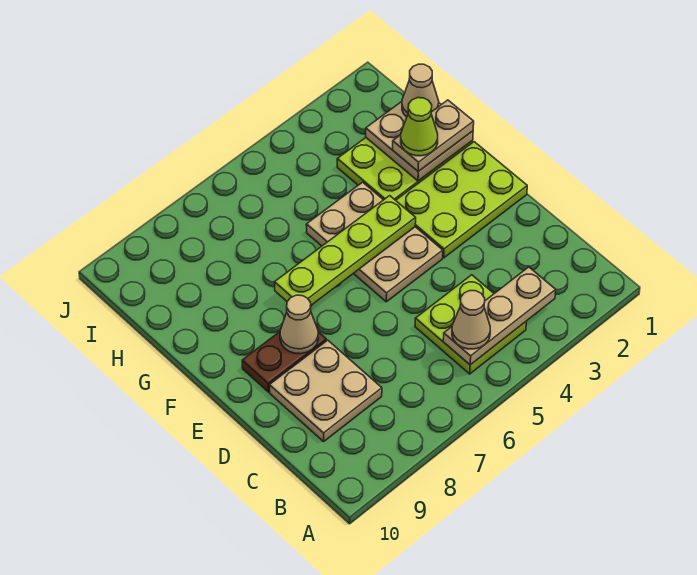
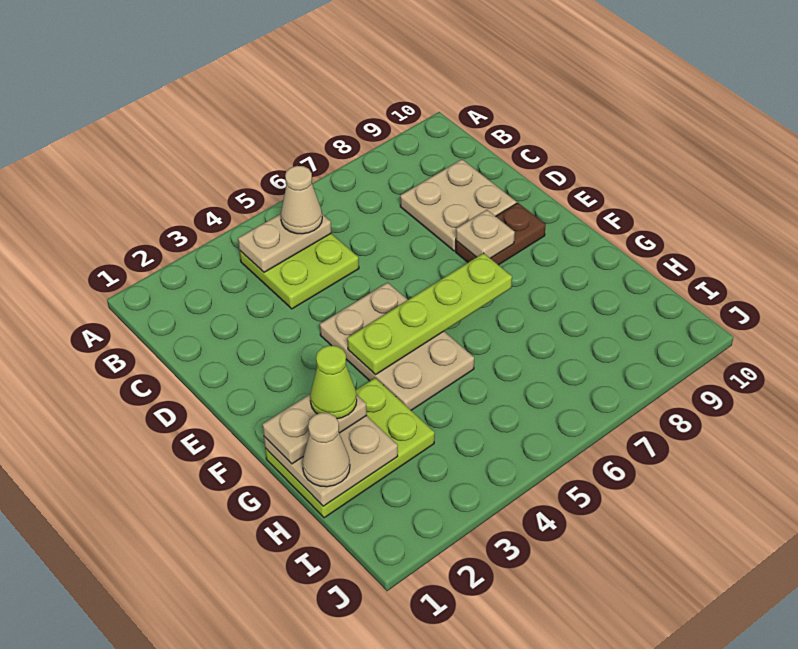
tan 1x3 plate [443,267,556,365] -> tan 1x2 plate [238,214,331,272]
lime 2x3 plate [396,142,527,258] -> none
tan 1x1 cone [280,295,318,354] -> tan 1x1 plate [456,210,515,258]

